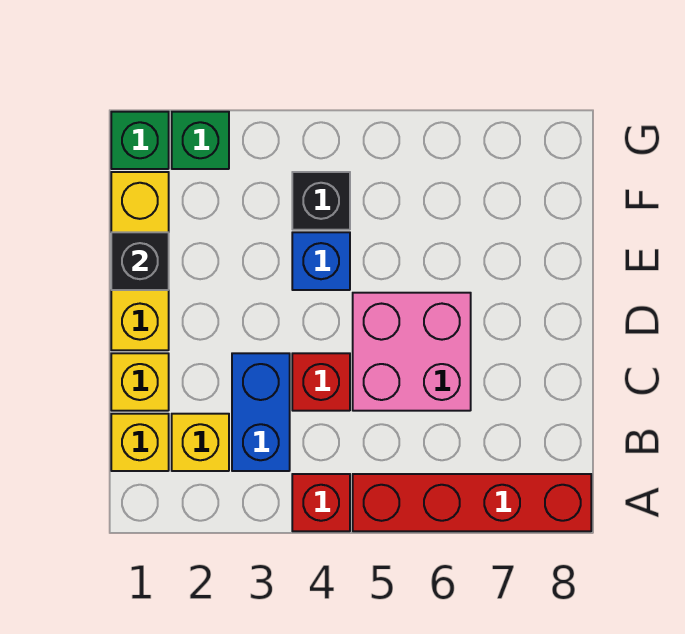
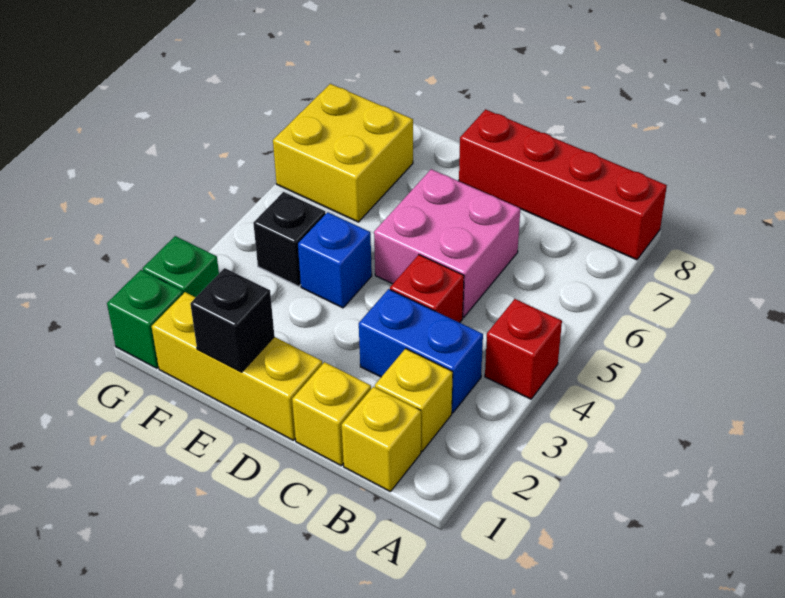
red 1x4 brick [353,474,591,531] -> red 1x4 brick turned to [459,109,667,260]
none -> yellow 2x2 brick [273,84,413,222]

